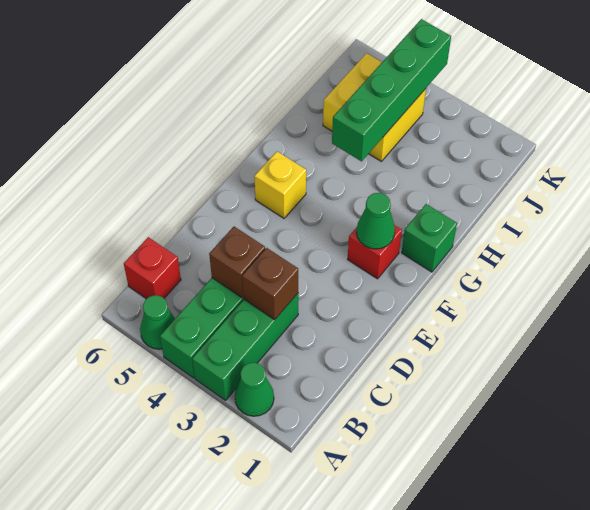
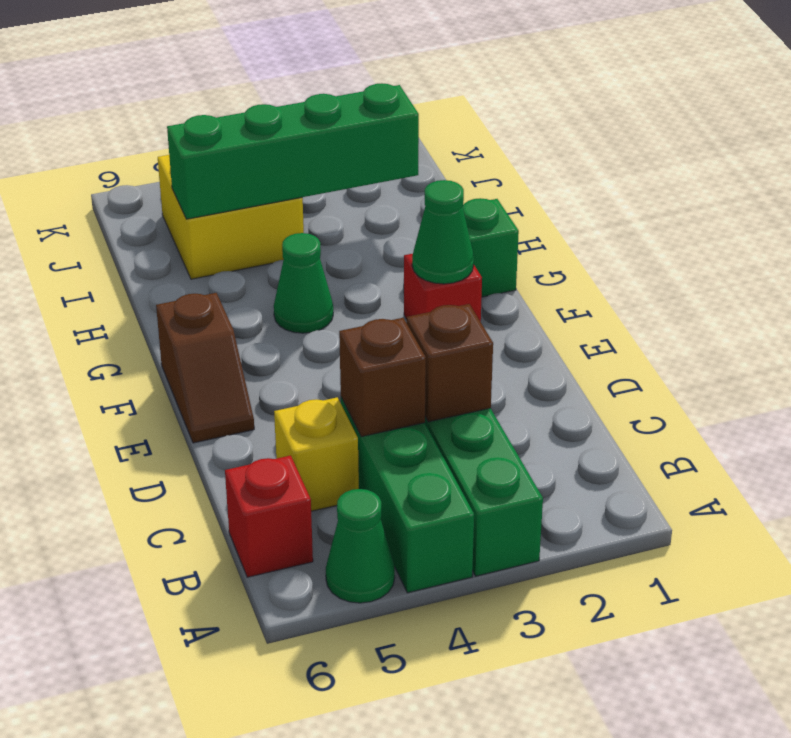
green 1x1 cone [235,363,274,416] -> green 1x1 cone moved to [274,233,333,333]
none -> brown 1x2 slope [156,293,254,443]
yellow 1x1 brick [254,151,306,218] -> yellow 1x1 brick moved to [274,397,359,511]
green 1x4 brick [332,19,451,161] -> green 1x4 brick turned to [167,83,419,219]

